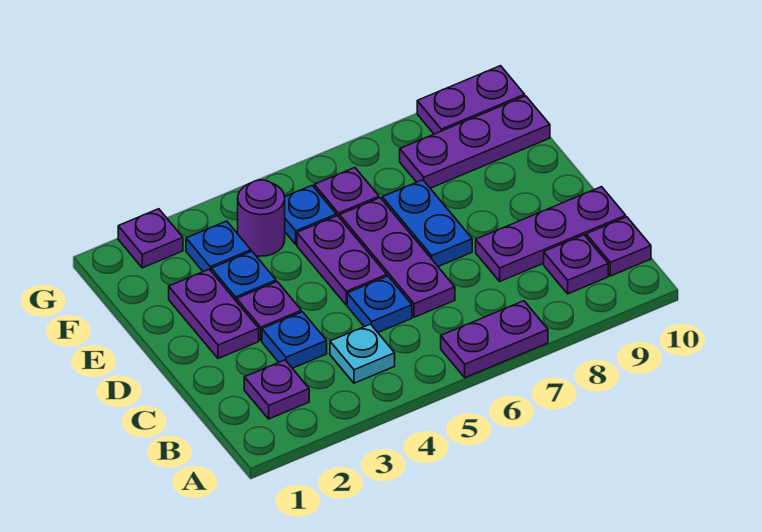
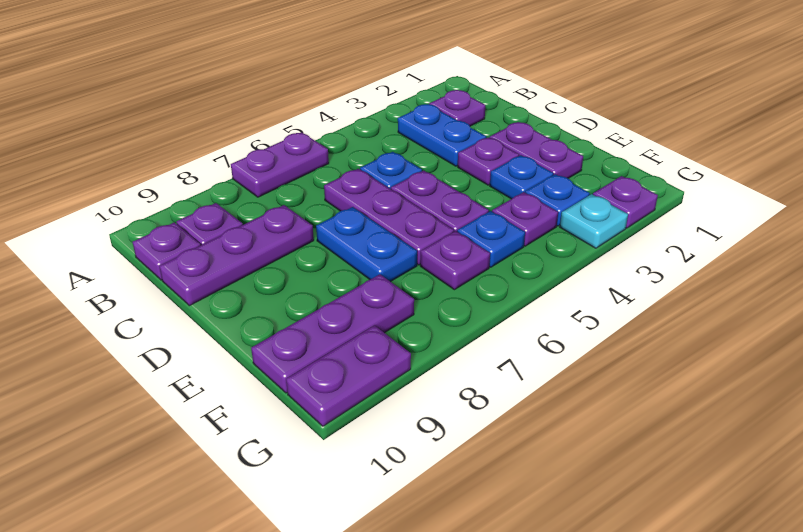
cyan 1x1 plate [330,324,395,383] -> cyan 1x1 plate moved to [560,194,628,248]
blue 1x1 plate [262,312,327,368] -> blue 1x2 plate [398,104,486,166]
purple 1x1 round brick [238,180,285,256] -> purple 1x1 plate [492,192,558,246]

